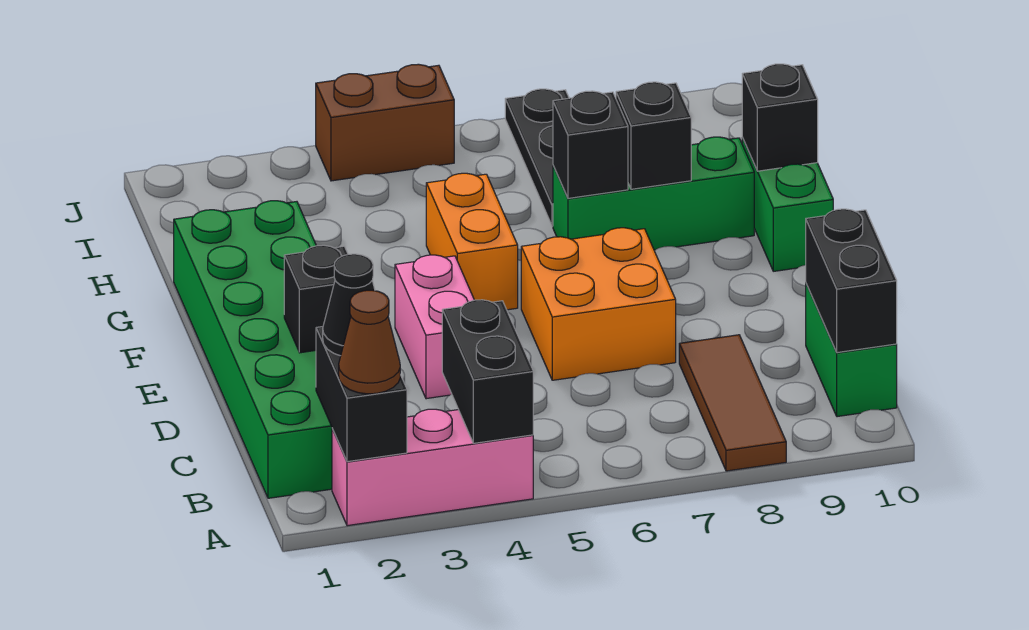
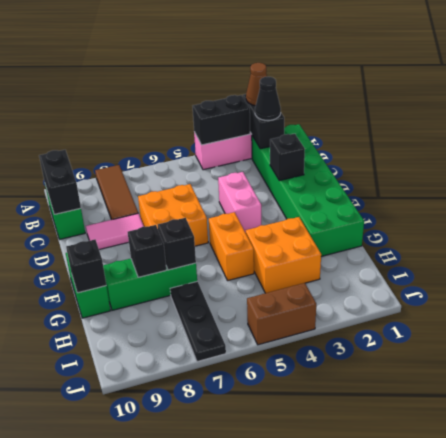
black 1x2 brick [442,300,533,443] -> black 1x2 brick turned to [193,95,250,145]
none -> pink 1x2 tile [86,213,144,250]
none -> orange 2x2 brick [246,217,321,293]

